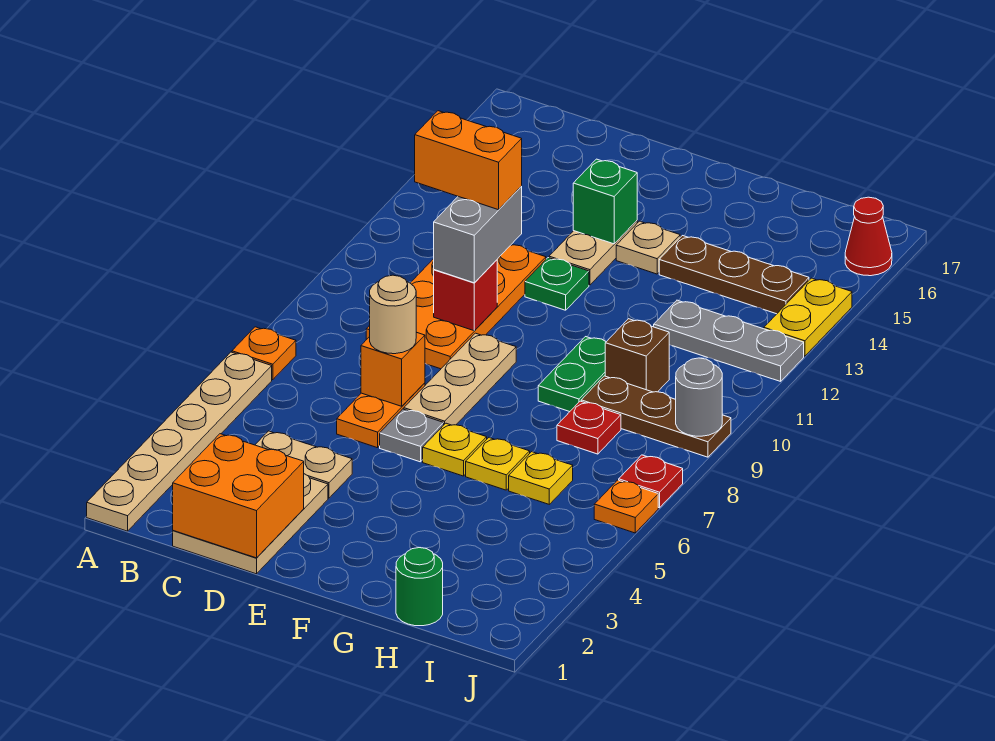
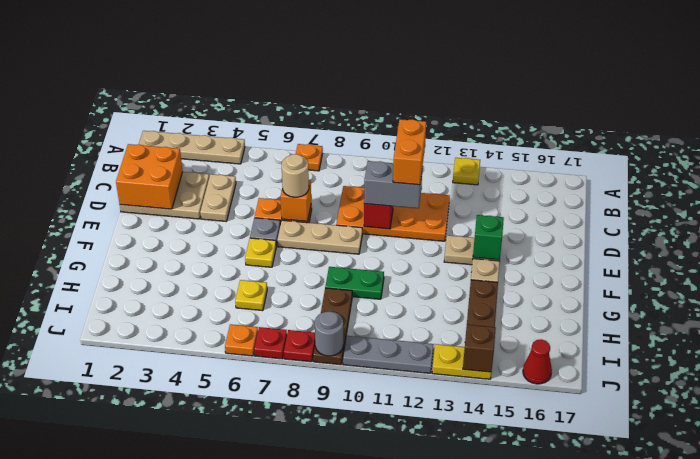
tan 1x6 plate [87,352,272,531] -> tan 1x4 plate [139,131,245,164]
green 1x1 plate [525,258,589,310] -> none
yellow 1x1 plate [466,438,530,490] -> yellow 1x1 plate moved to [453,158,480,185]
green 1x1 round brick [396,548,443,626] -> none
red 1x1 plate [557,401,621,454] -> red 1x1 plate moved to [284,330,315,362]
brown 1x1 brick [605,319,669,392] -> brown 1x1 brick moved to [463,325,496,372]
grey 1x3 plate [654,300,804,381] -> grey 1x3 plate turned to [343,336,434,373]

